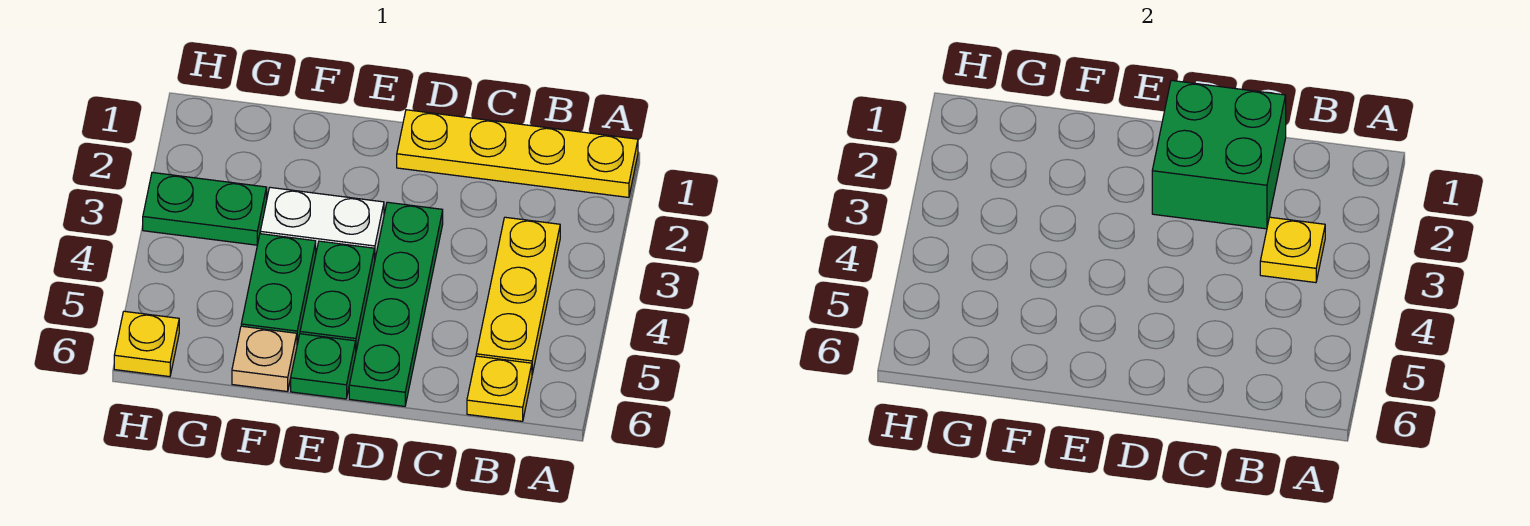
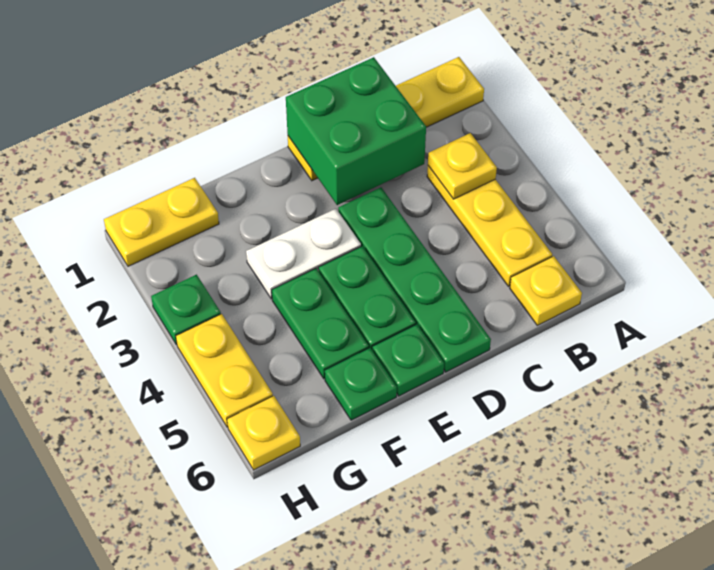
tan 1x1 plate [232,326,297,392] -> green 1x1 plate [325,348,397,420]
none -> yellow 1x2 plate [104,178,219,266]
green 1x2 plate [143,172,267,245] -> green 1x1 plate [151,275,221,345]
none -> yellow 1x2 plate [176,314,273,427]

